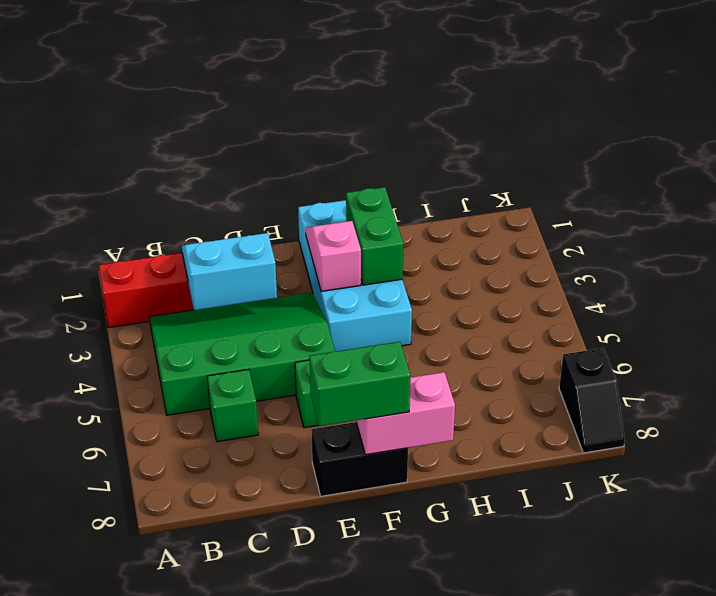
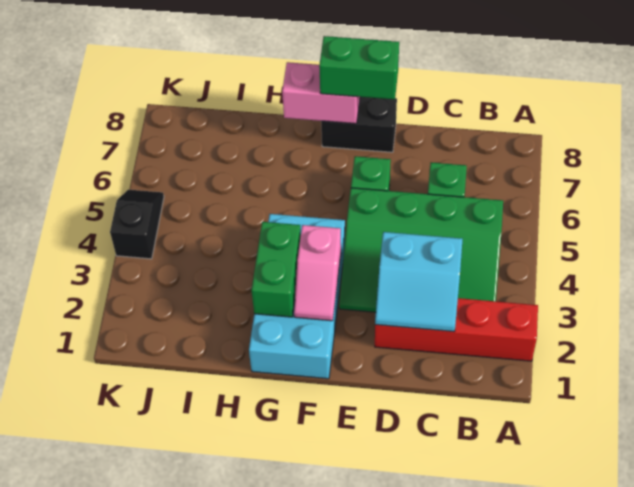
black 1x2 slope [559,348,625,453] -> black 1x2 slope moved to [110,190,164,259]

